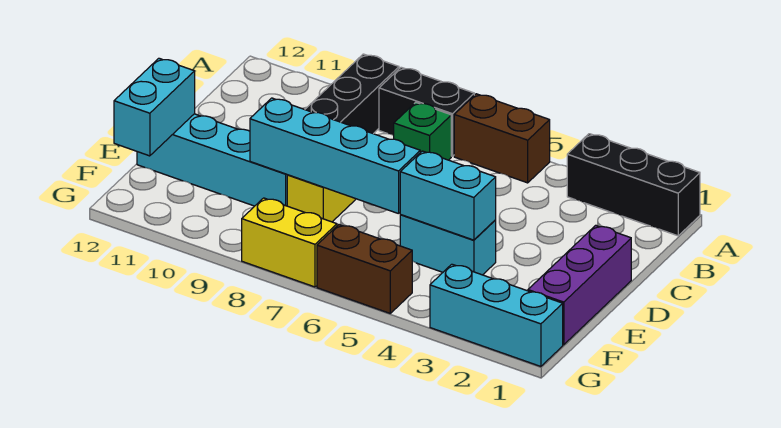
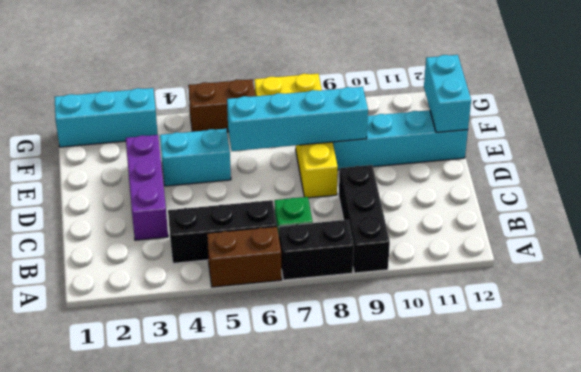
black 1x3 brick [567,134,700,236] -> black 1x3 brick moved to [168,200,277,263]
purple 1x3 brick [528,225,631,345] -> purple 1x3 brick moved to [126,135,168,240]
cyan 1x2 brick [400,151,496,240] -> none

